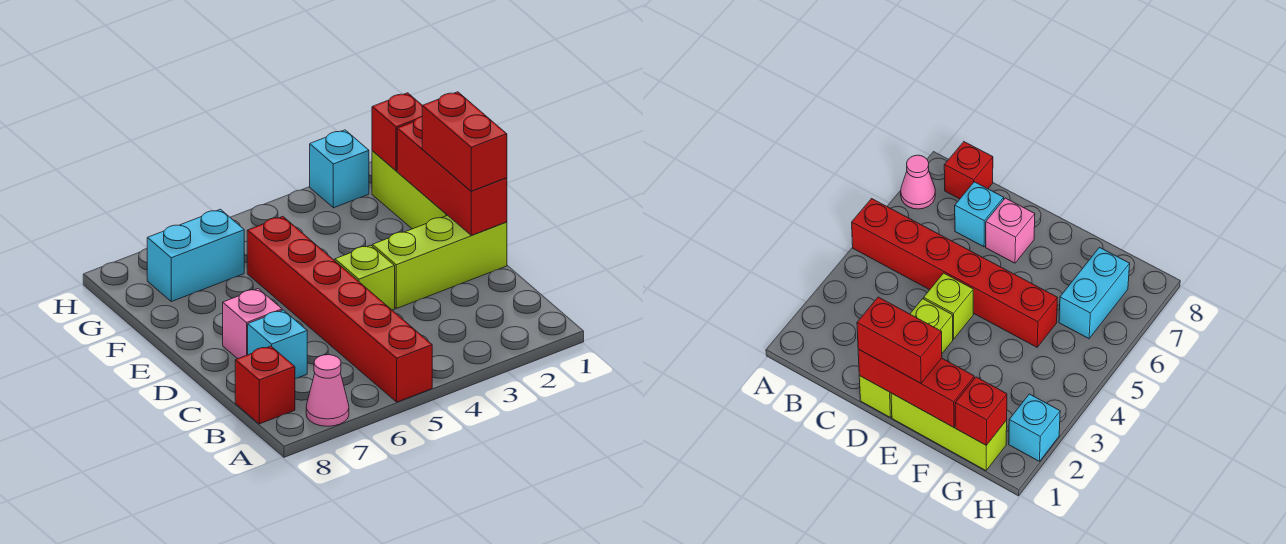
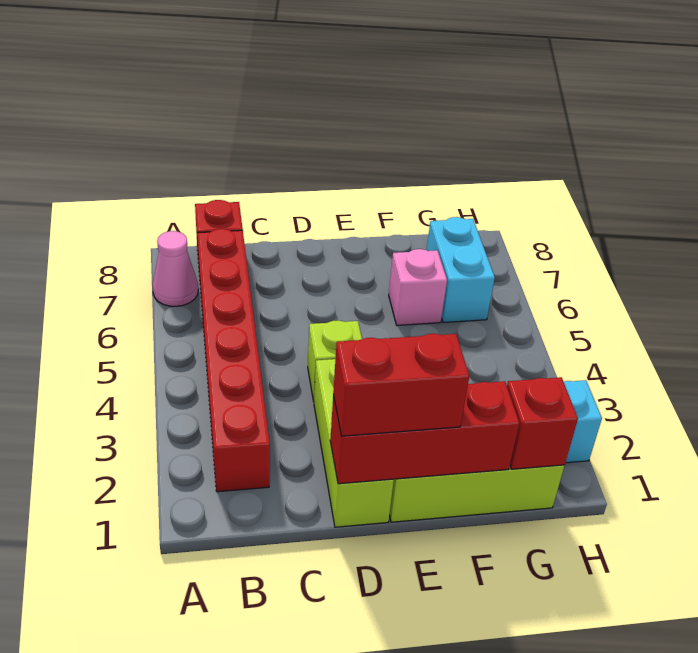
red 1x6 brick [247,217,432,402] -> red 1x6 brick turned to [197,229,270,492]
cyan 1x1 brick [248,310,307,379] -> none
pink 1x1 brick [223,289,282,359] -> pink 1x1 brick moved to [389,249,447,325]

